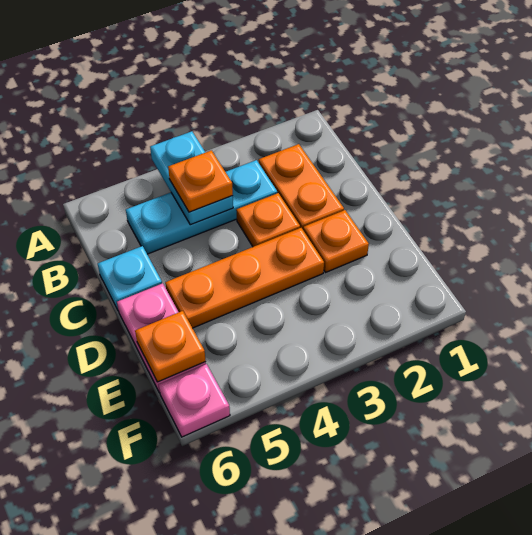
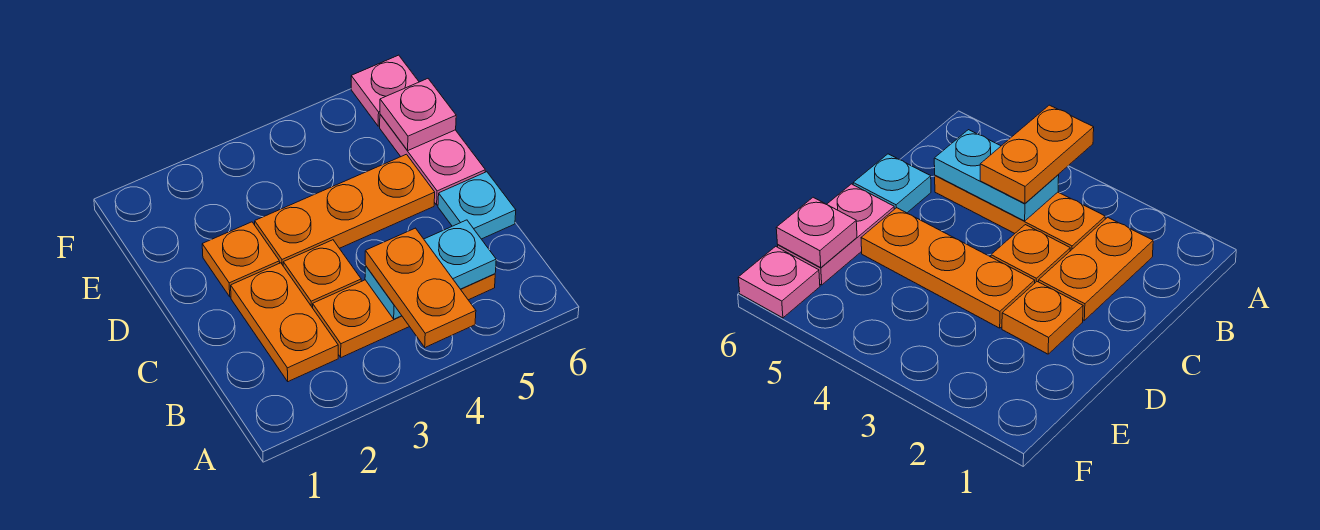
cyan 1x2 plate [150,131,233,225] -> cyan 1x2 plate turned to [365,220,496,319]
cyan 1x3 plate [126,160,277,254] -> orange 1x3 plate [313,274,495,357]
orange 1x1 plate [168,150,233,212] -> orange 1x2 plate [365,228,476,347]
orange 1x1 plate [135,311,206,382] -> pink 1x1 plate [380,79,456,151]

